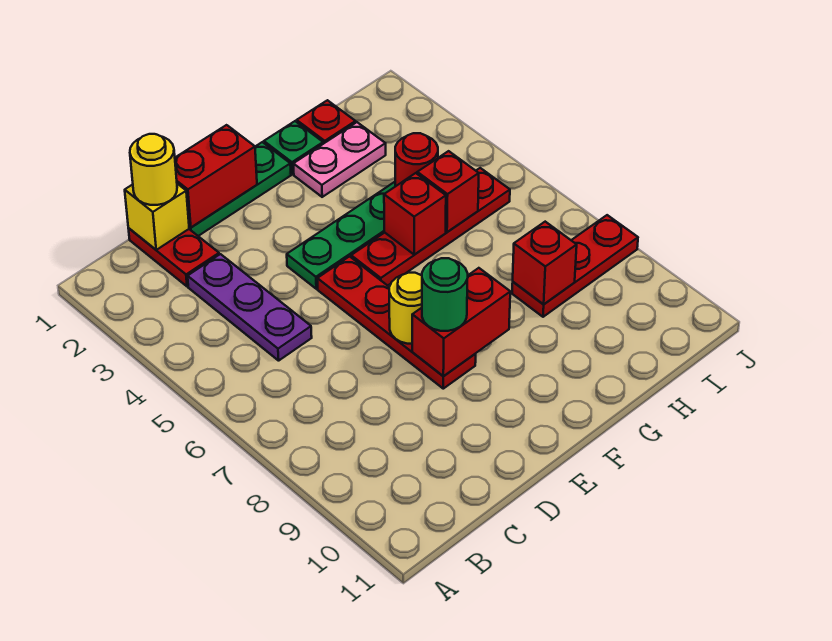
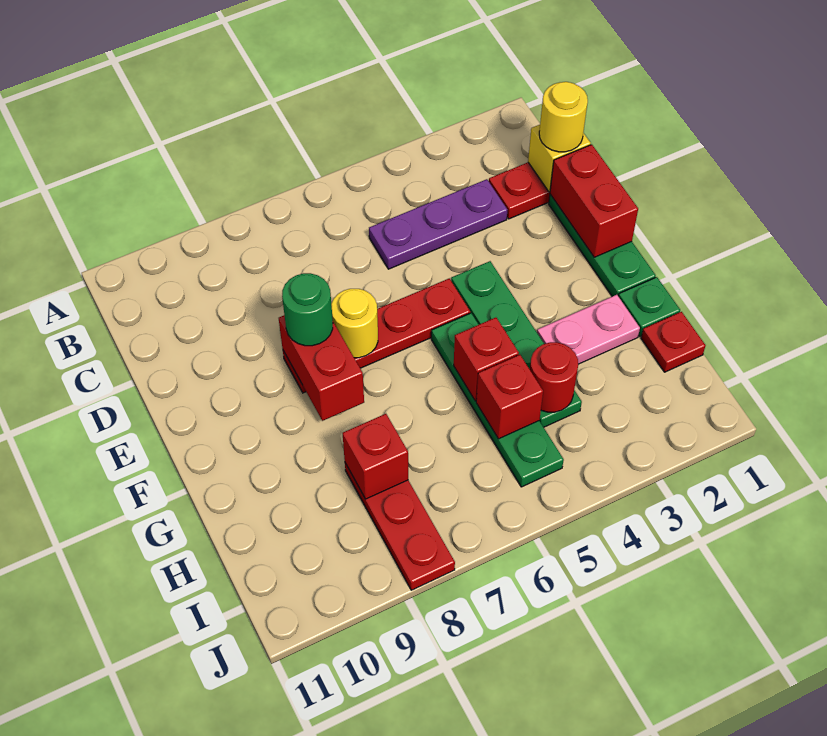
red 1x4 plate [351,168,510,286] -> green 1x4 plate [431,313,564,487]
pink 1x2 plate [293,122,386,197] -> pink 1x2 plate turned to [537,295,640,364]

